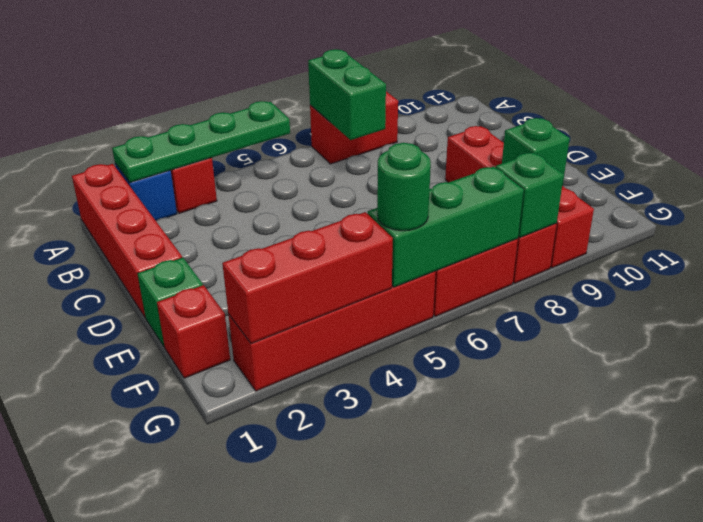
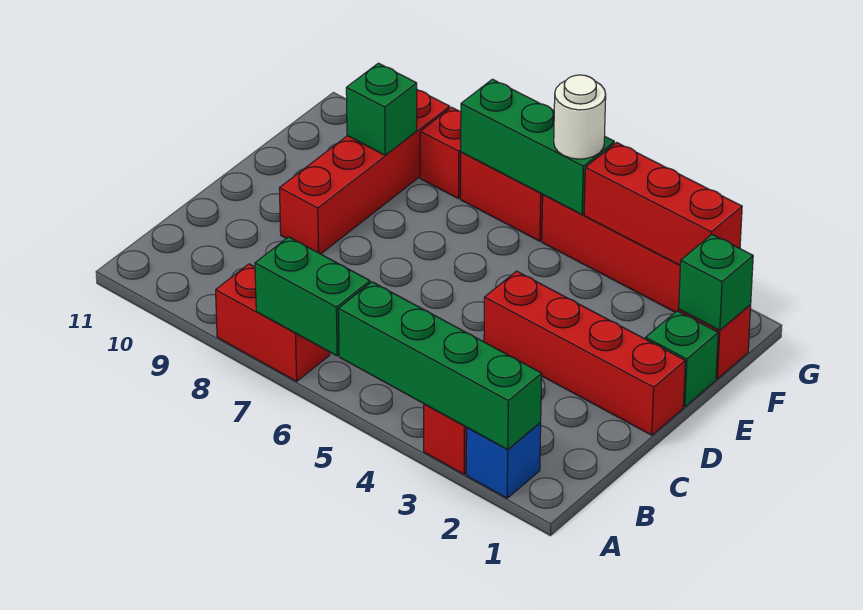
red 1x4 brick [72,164,182,318] -> red 1x4 brick turned to [484,271,685,435]
green 1x4 plate [112,101,290,183] -> green 1x4 brick [338,282,542,449]
green 1x2 brick [308,49,386,140] -> green 1x2 brick turned to [255,237,370,356]
green 1x1 round brick [377,143,431,231] -> white 1x1 round brick [554,75,606,159]
green 1x1 brick [496,153,564,237] -> green 1x1 brick moved to [679,234,753,330]

